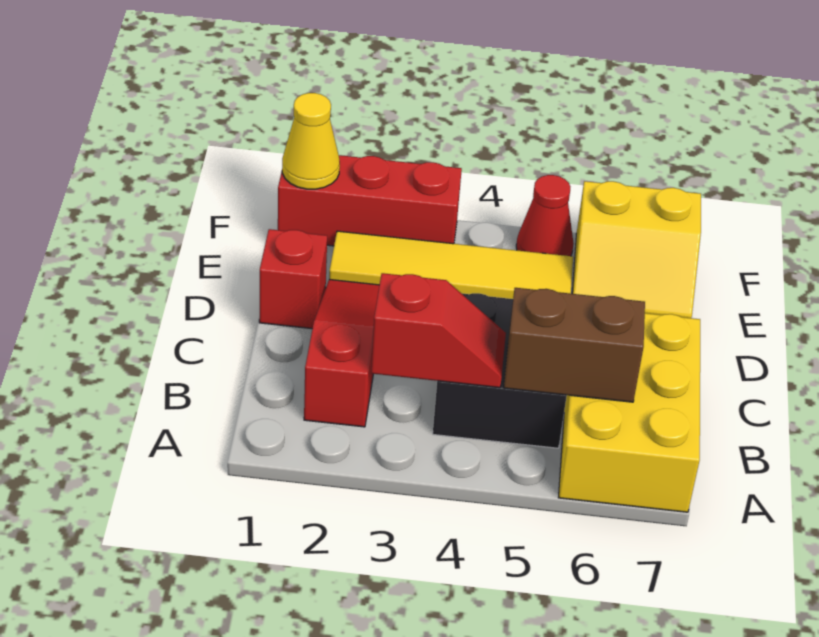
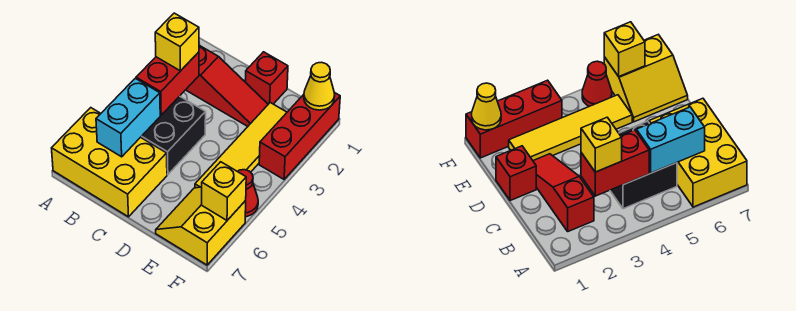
red 1x2 slope [371,273,506,388] -> red 1x2 brick [136,52,199,115]
none -> yellow 1x1 brick [155,13,199,71]
brown 1x2 brick [504,288,645,402] -> cyan 1x2 brick [96,78,160,157]
none -> yellow 1x1 brick [202,162,246,220]

